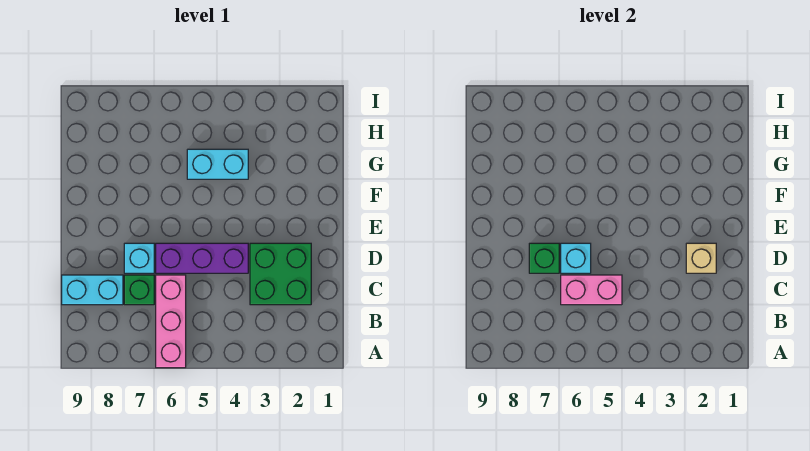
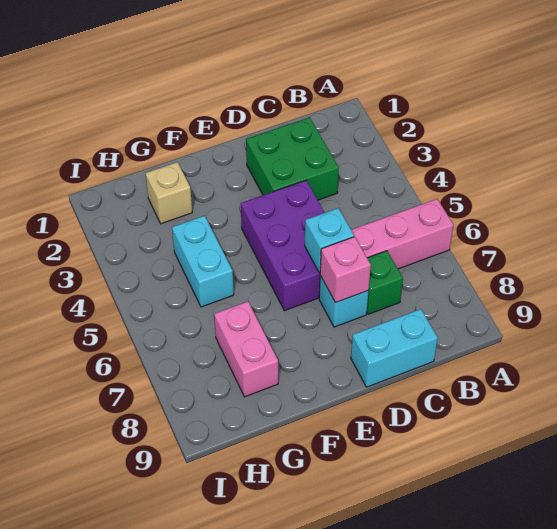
pink 1x2 brick [561,275,622,305] -> pink 1x2 brick moved to [214,301,278,397]
cyan 1x2 brick [62,275,123,305] -> cyan 1x2 brick turned to [351,309,438,387]
tan 1x1 brick [686,243,716,273] -> tan 1x1 brick moved to [145,162,192,224]
purple 1x3 brick [156,243,248,273] -> purple 2x3 brick [241,180,325,311]
green 1x1 brick [529,243,559,273] -> pink 1x1 brick [320,237,371,303]

